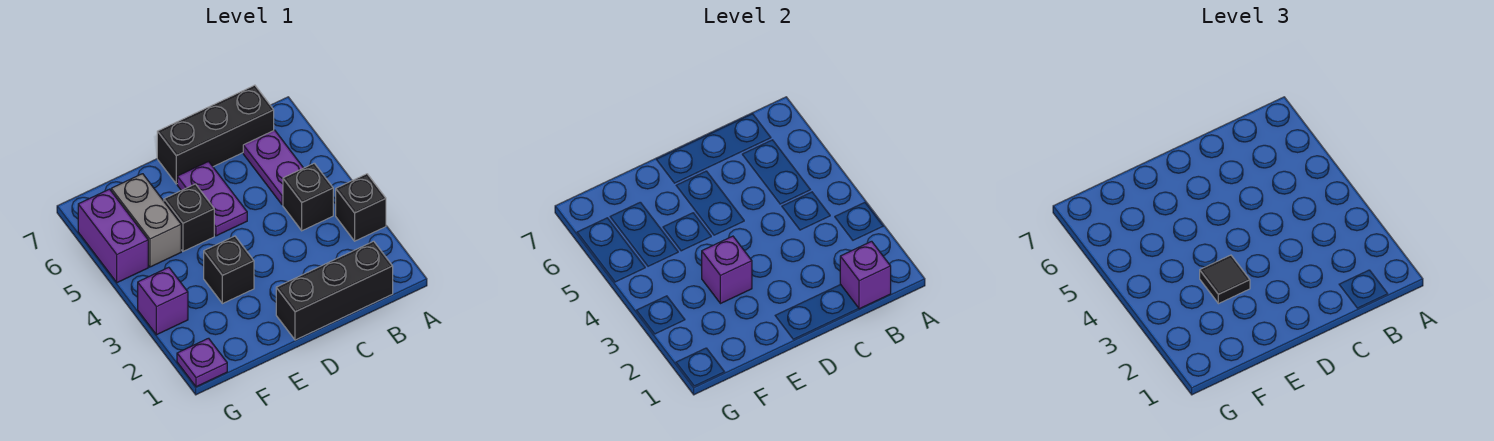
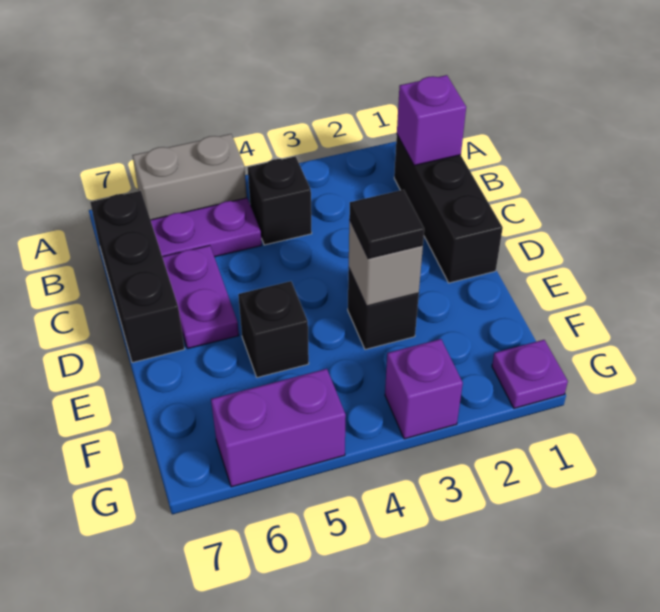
black 1x1 brick [336,174,386,241] -> none
purple 1x2 plate [177,161,247,236] -> purple 1x2 plate turned to [162,246,239,349]
purple 1x1 brick [702,236,752,304] -> grey 1x1 brick [349,220,423,306]
grey 1x2 brick [111,174,181,267] -> grey 1x2 brick moved to [132,134,247,220]

